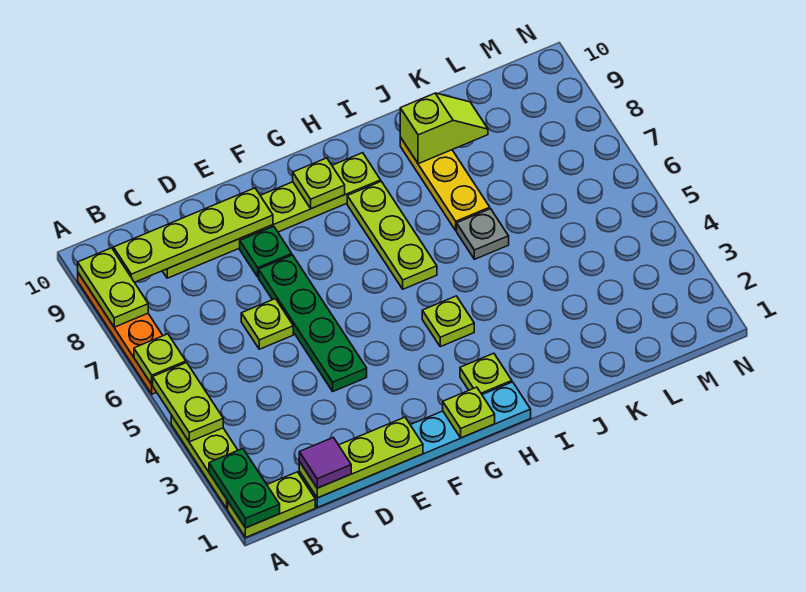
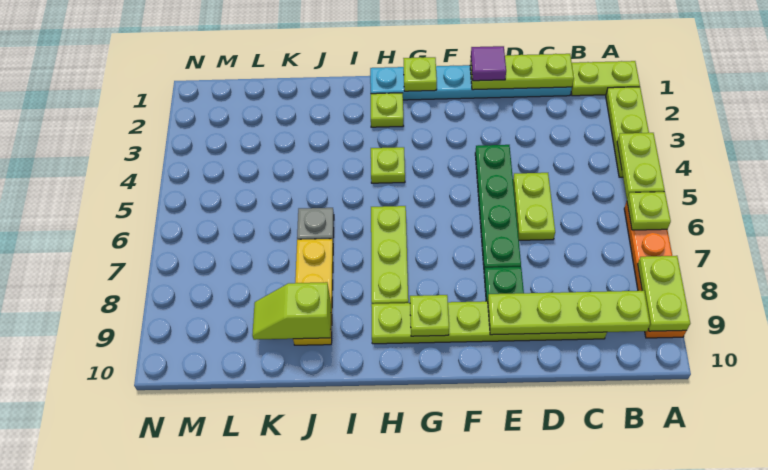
green 1x2 plate [209,449,280,528] -> none
purple 1x1 tile [299,438,351,488] -> purple 1x1 tile moved to [471,46,506,81]
lime 1x1 plate [241,299,293,349] -> lime 1x2 plate [513,173,555,240]

